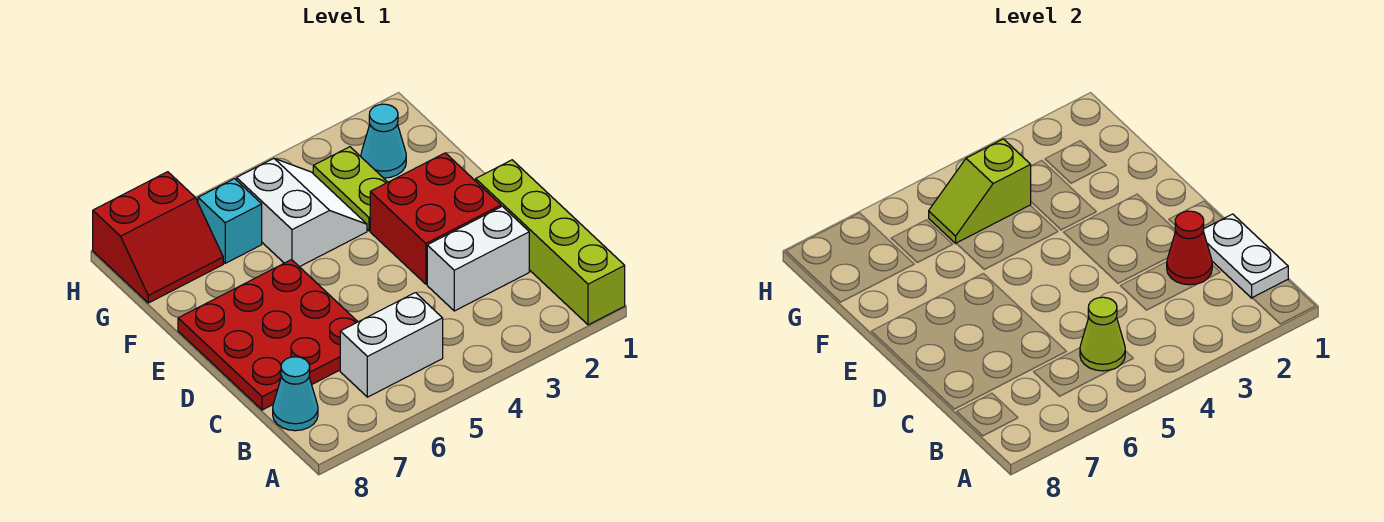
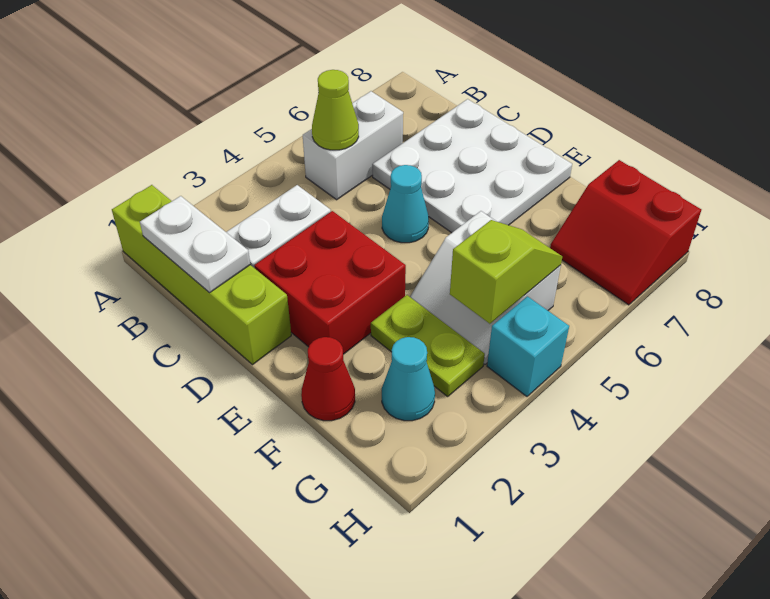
cyan 1x1 cone [273,357,318,431] -> cyan 1x1 cone moved to [382,165,429,243]
red 1x1 cone [1167,211,1212,285] -> red 1x1 cone moved to [301,337,355,421]
red 3x3 plate [178,260,358,410] -> white 3x3 plate [372,99,572,233]
cyan 1x1 brick [198,179,262,263] -> cyan 1x1 brick moved to [487,296,569,396]
red 2x2 slope [93,172,223,303] -> red 2x2 slope turned to [550,160,701,305]

